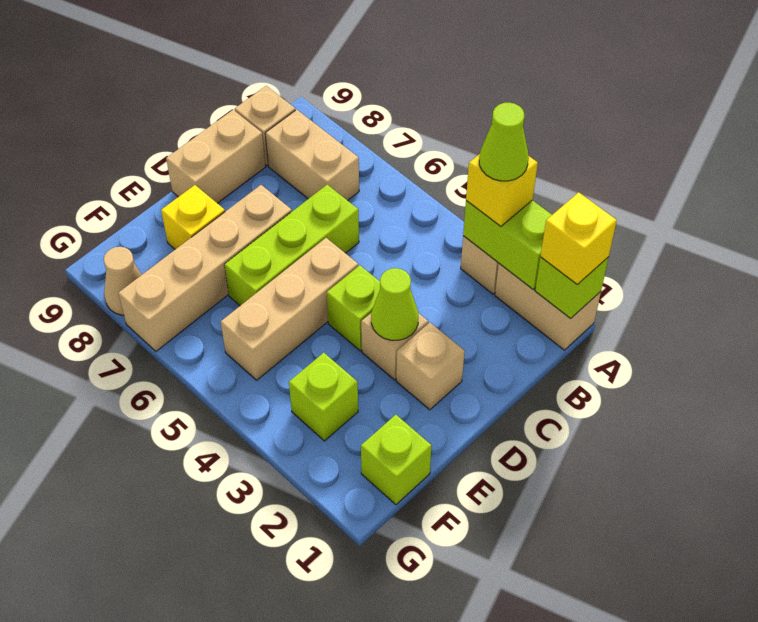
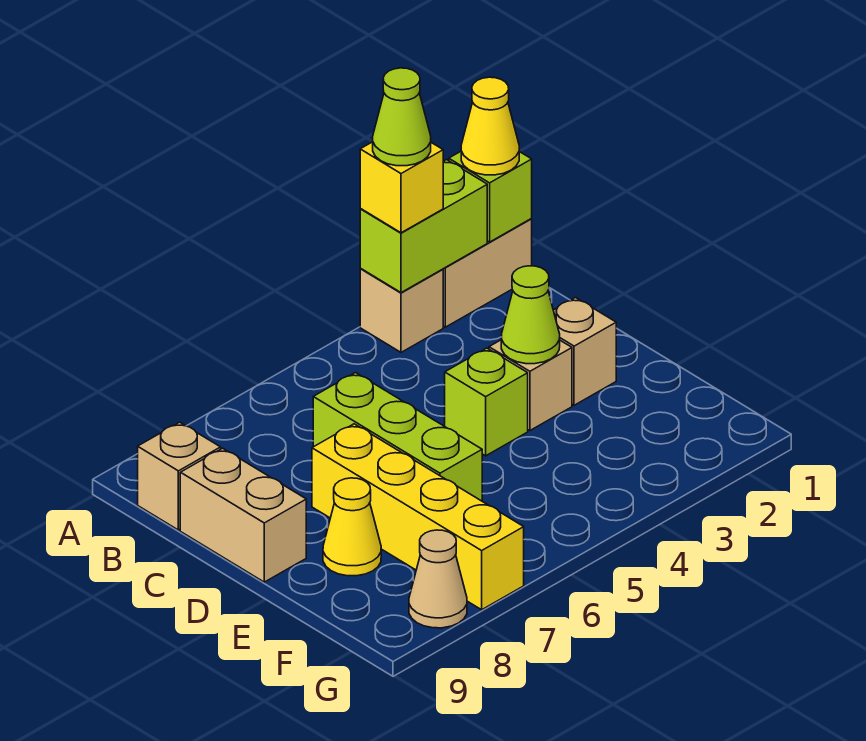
yellow 1x1 brick [540,192,617,285] -> yellow 1x1 cone [461,77,519,175]
tan 1x2 brick [265,110,359,201] -> none
tan 1x3 brick [221,238,358,380] -> none
tan 1x4 brick [118,185,292,351] -> yellow 1x4 brick [312,424,524,610]
yellow 1x1 brick [161,185,225,249] -> yellow 1x1 cone [323,478,381,576]
lime 1x1 brick [361,415,432,505] -> none
lime 1x1 brick [289,353,358,441] -> none

